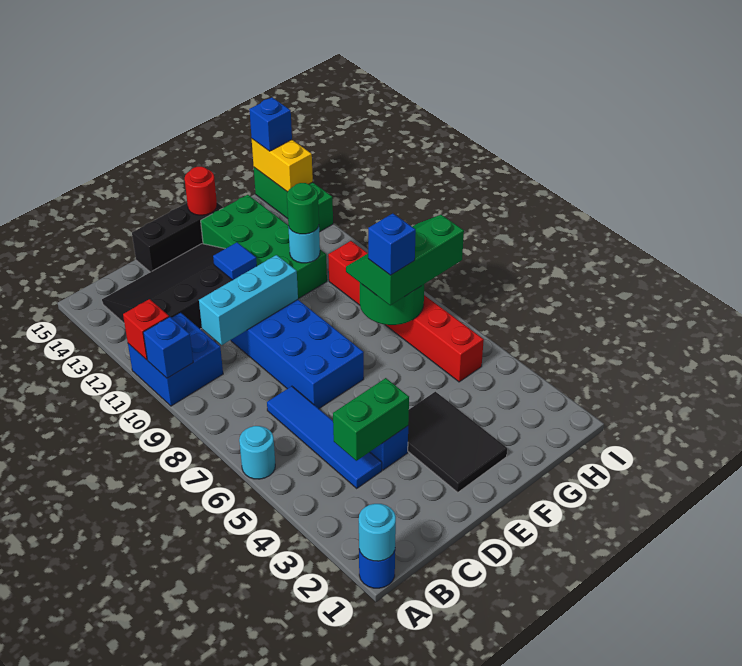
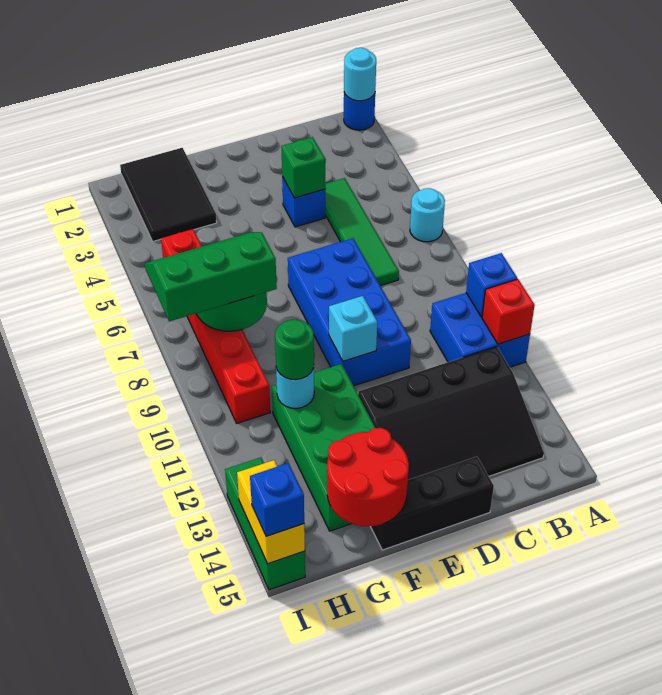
blue 1x4 tile [267,386,382,488] -> green 1x4 tile [325,178,399,286]
green 1x2 brick [333,378,409,461] -> green 1x1 brick [281,137,326,198]
cyan 1x3 brick [199,255,298,345] -> cyan 1x1 brick [329,296,377,361]
black 2x3 tile [408,392,507,492] -> black 2x3 tile moved to [120,148,217,241]
blue 1x1 tile [213,242,257,280] -> none
red 1x1 round brick [185,167,217,215] -> red 2x2 round brick [327,428,409,526]
green 2x3 slope [346,215,464,305] -> green 2x3 slope turned to [145,232,277,321]
blue 1x1 brick [368,213,416,275] -> none

